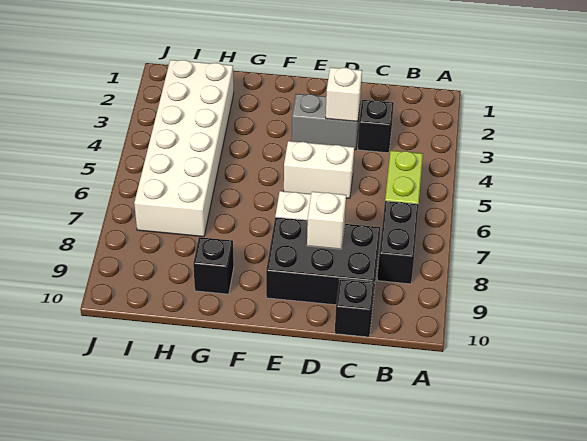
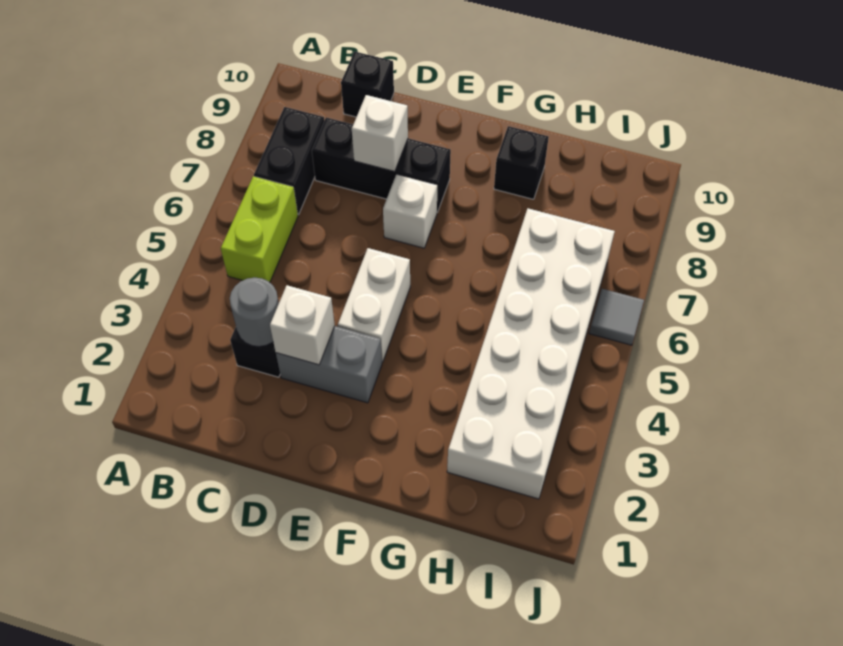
none -> grey 1x1 round brick [230,277,279,347]
black 2x3 brick [266,217,380,305] -> black 1x3 brick [312,118,451,212]
white 1x2 brick [284,141,354,198] -> white 1x2 brick turned to [338,248,410,362]
none -> grey 1x1 tile [589,289,644,345]

